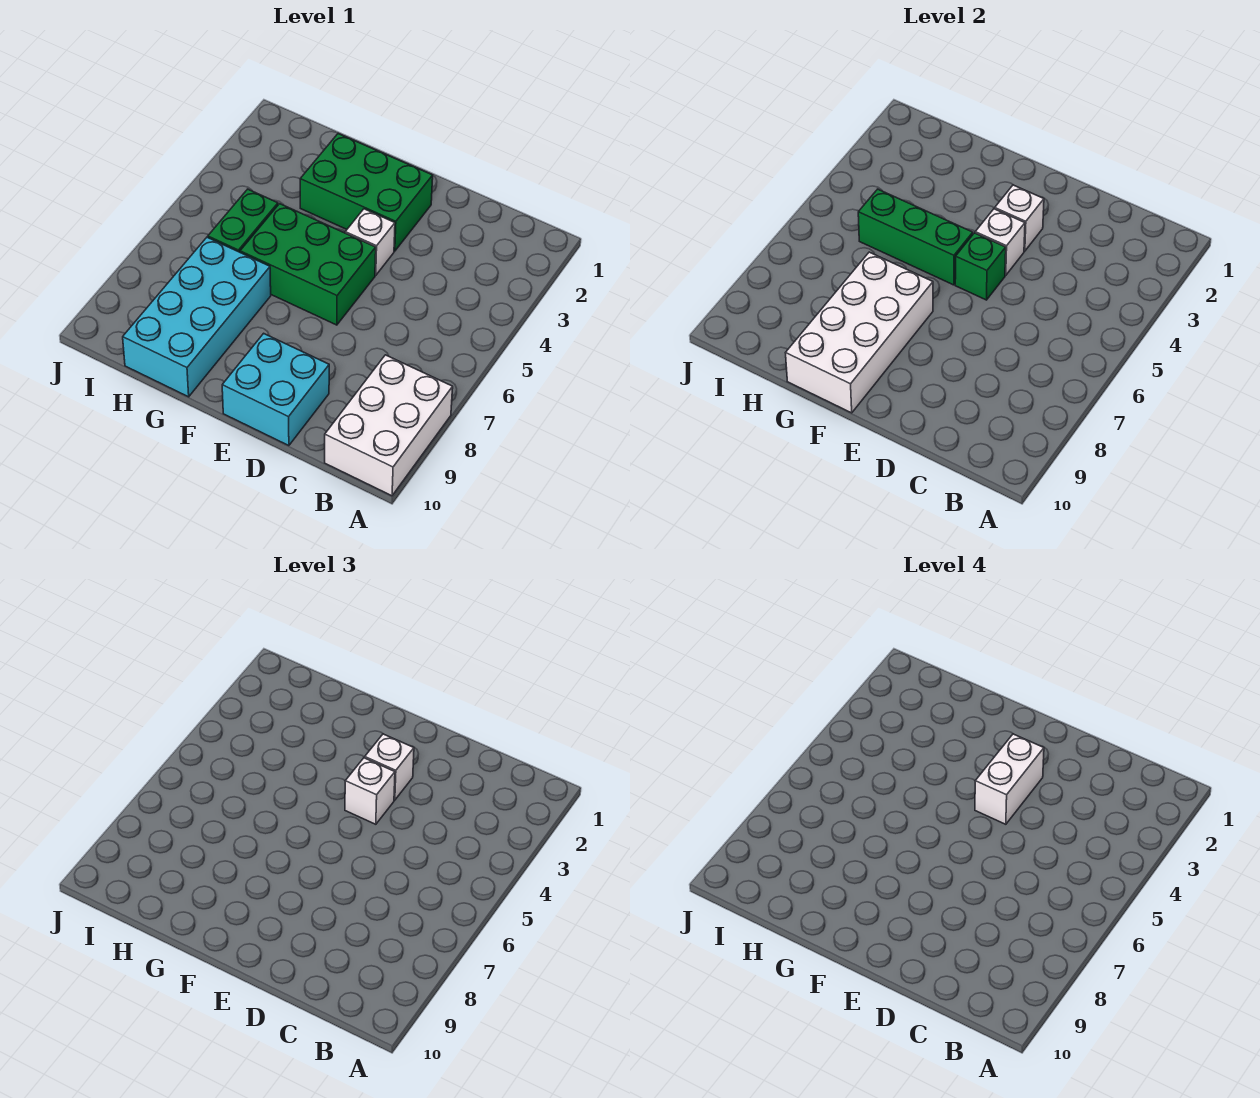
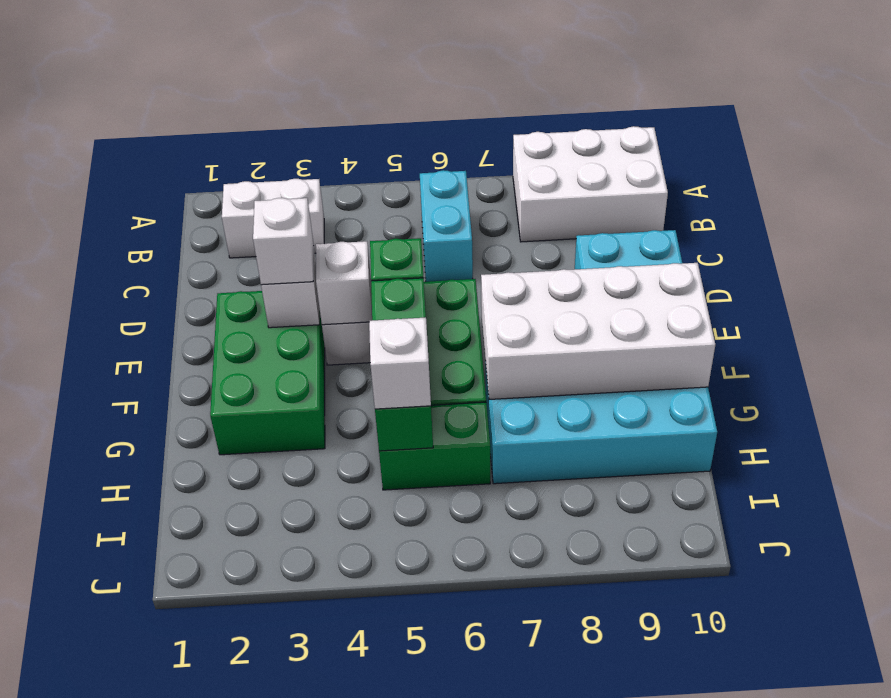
none -> cyan 1x2 brick [420,170,473,282]
white 1x2 brick [975,734,1044,824] -> white 1x2 brick moved to [222,179,324,258]
white 1x1 brick [345,758,395,824] -> white 1x1 brick moved to [369,318,431,409]

